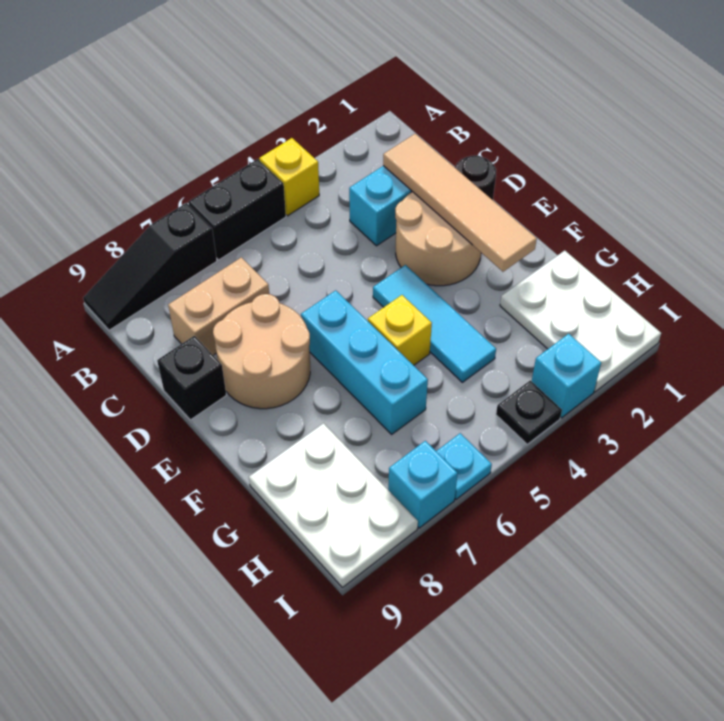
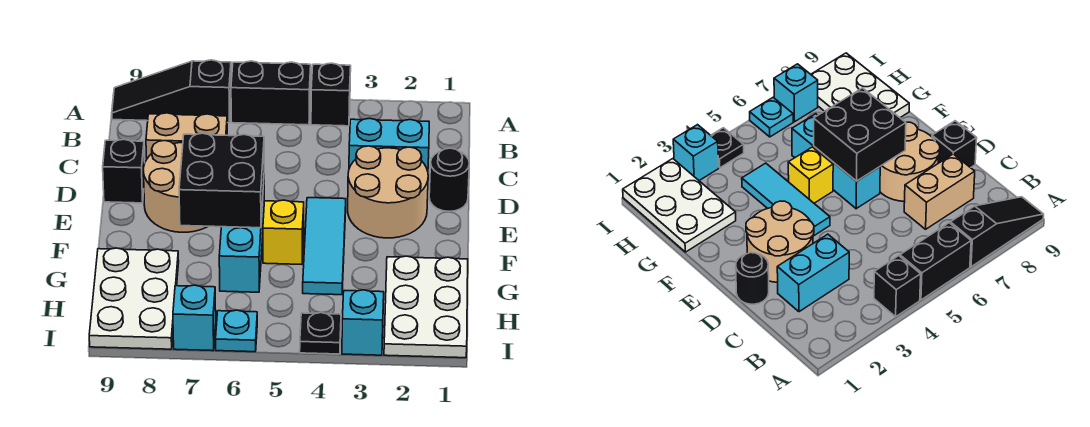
yellow 1x1 brick [259,138,319,216] -> black 1x1 brick [311,63,351,126]
tan 1x4 tile [383,134,537,272] -> none
none -> black 2x2 brick [179,133,264,228]

